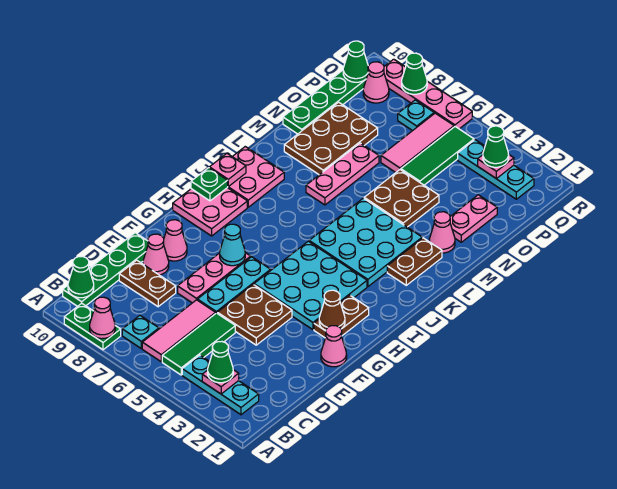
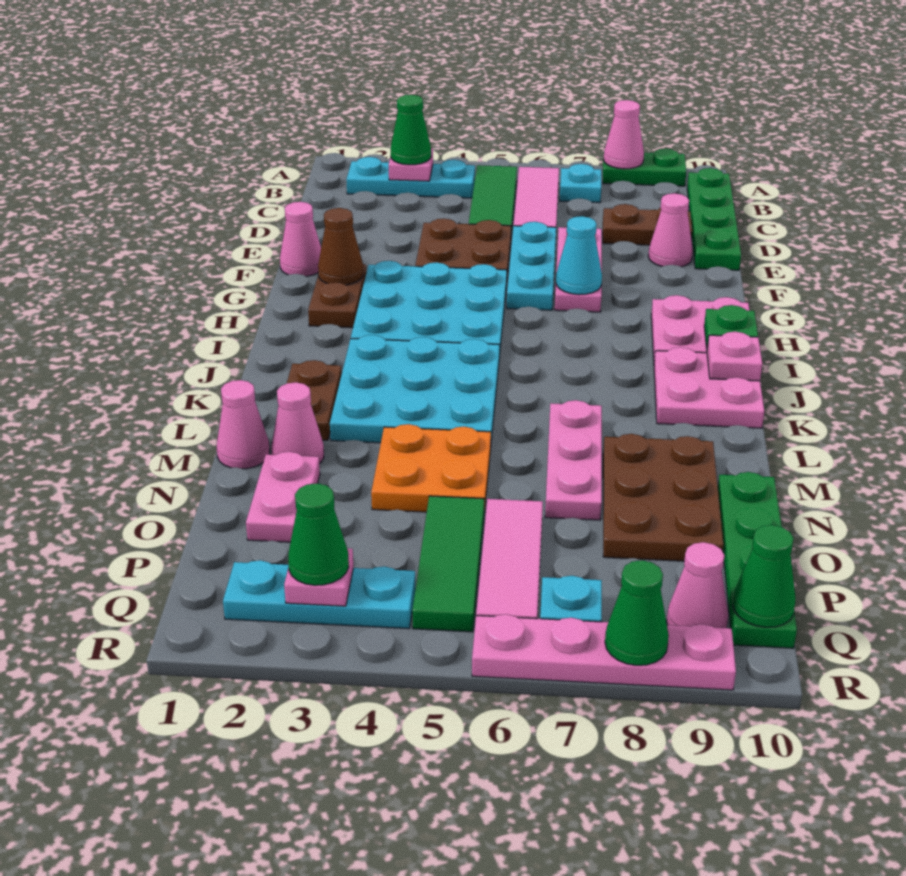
green 1x1 cone [68,256,94,298] -> none
pink 1x1 cone [164,220,187,261] -> pink 1x1 cone moved to [217,380,270,469]
brown 2x2 plate [364,170,439,227] -> orange 2x2 plate [371,424,491,513]

